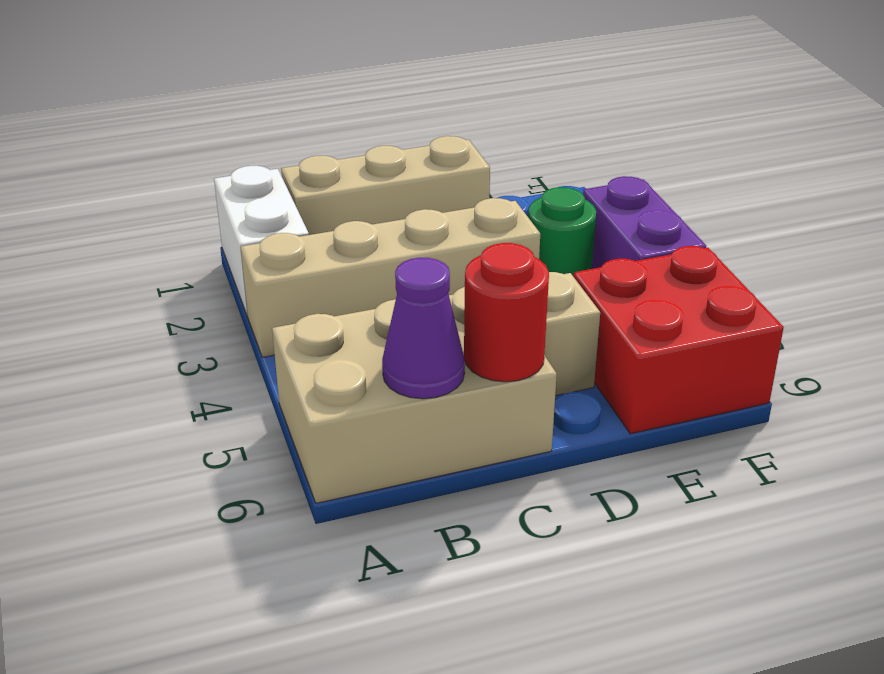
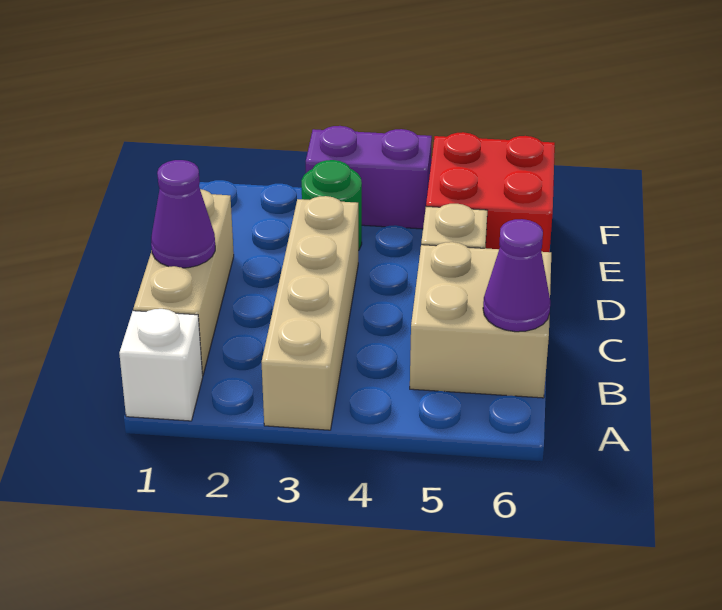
white 1x2 brick [214,166,309,317] -> white 1x1 brick [119,309,203,421]
tan 2x3 brick [272,287,557,503] -> tan 2x2 brick [410,242,551,398]
none -> purple 1x1 cone [151,160,215,268]
red 1x1 round brick [464,243,549,382] -> none

